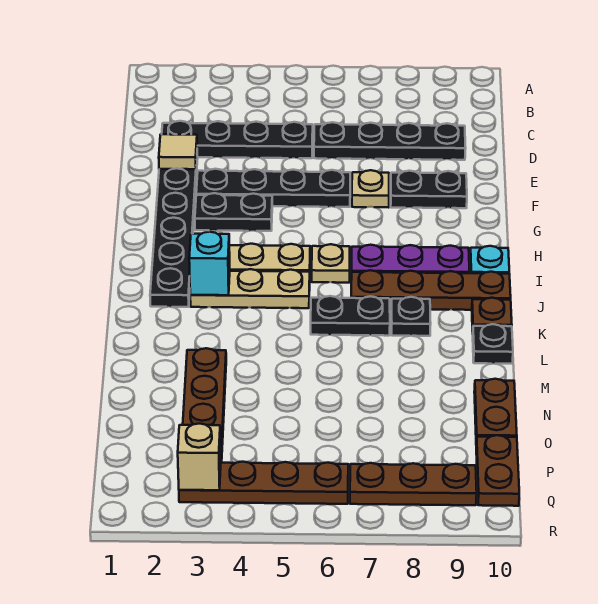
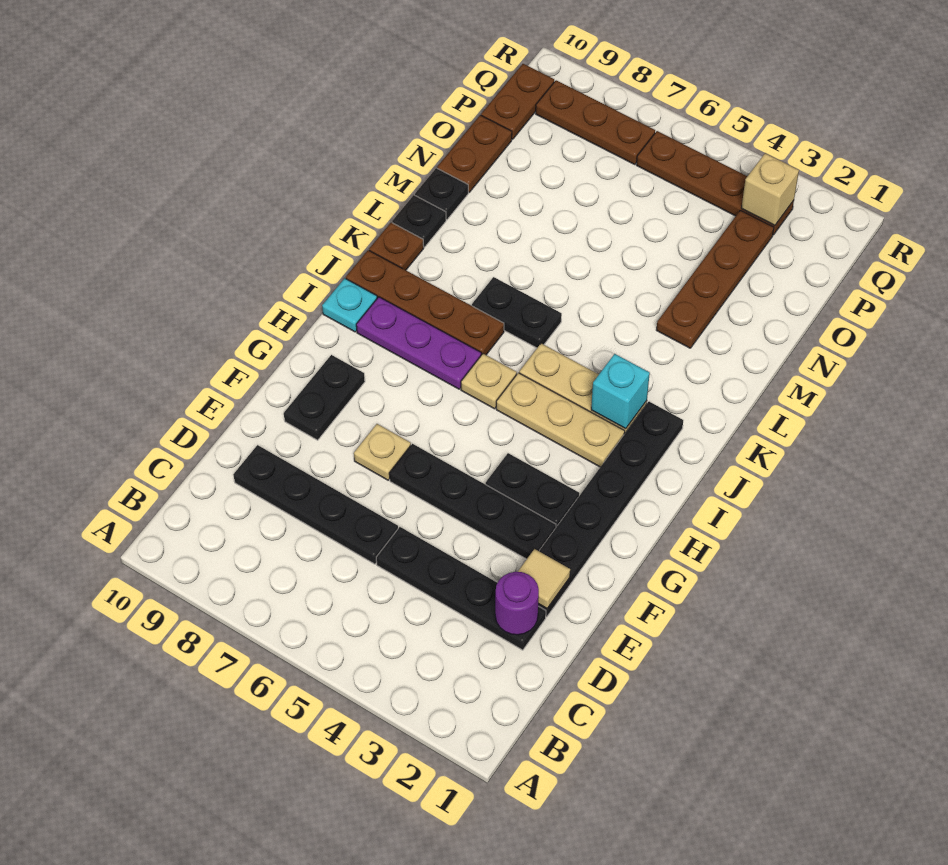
none -> purple 1x1 round brick [495,572,539,635]
black 1x2 plate [391,171,467,208] -> black 1x2 plate turned to [284,355,365,440]
black 1x1 plate [391,297,431,336] -> black 1x1 plate moved to [415,168,468,220]

